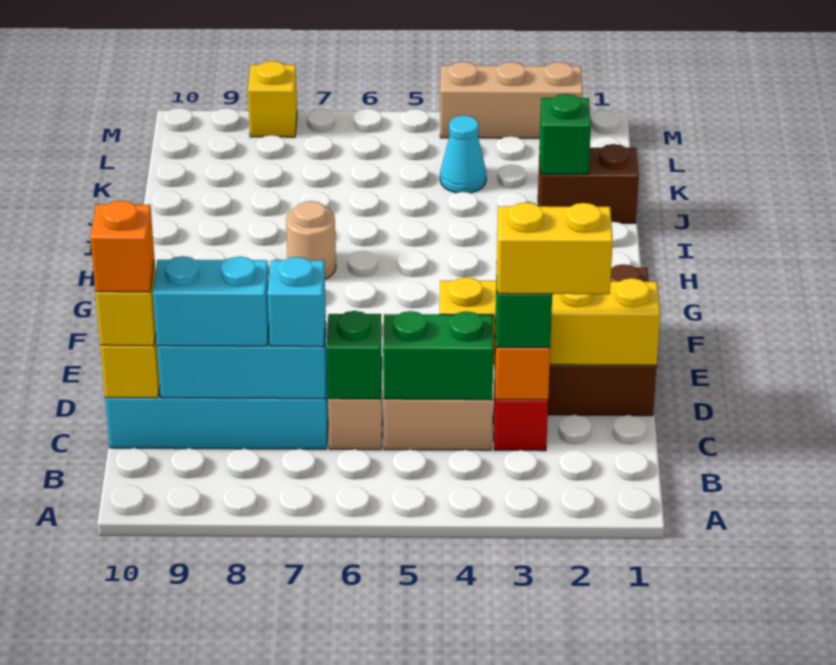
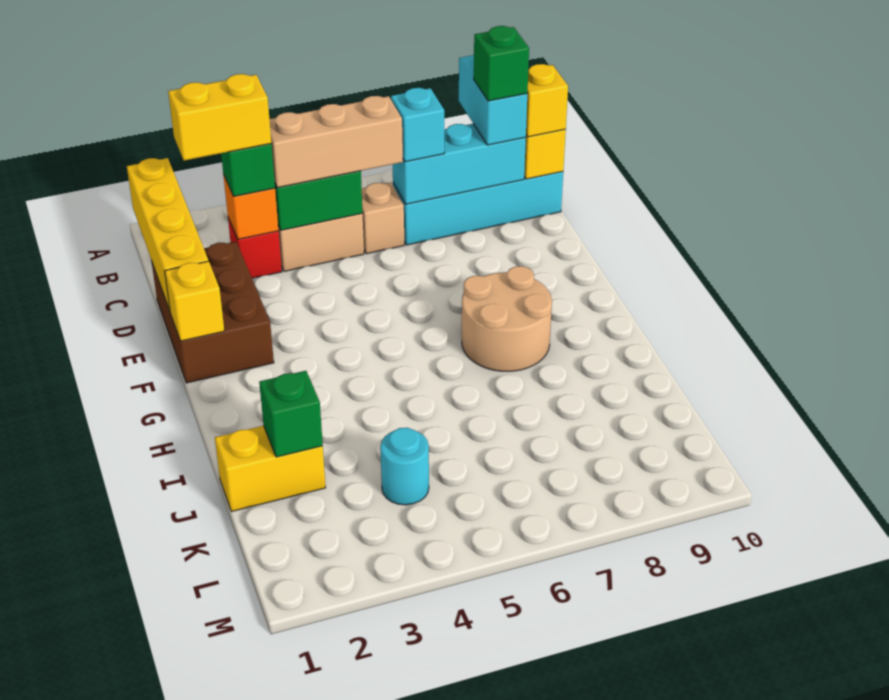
green 1x1 brick [327,311,382,399] -> green 1x1 brick moved to [474,26,529,101]
cyan 1x2 brick [153,256,269,346] -> cyan 1x2 brick turned to [459,54,527,145]
orange 1x1 brick [90,200,154,292] -> none
yellow 1x4 brick [440,277,660,365] -> yellow 1x4 brick turned to [127,158,208,311]
tan 1x1 round brick [286,201,336,279] -> tan 2x2 round brick [462,266,552,371]
brown 1x2 brick [538,144,639,223] -> yellow 1x2 brick [215,426,326,512]
cyan 1x1 cone [440,115,486,193] -> cyan 1x1 round brick [380,428,429,505]
tan 1x3 brick [440,62,583,138] -> tan 1x3 brick moved to [270,96,403,188]
yellow 1x1 brick [248,61,297,137] -> yellow 1x1 brick moved to [165,261,224,341]

